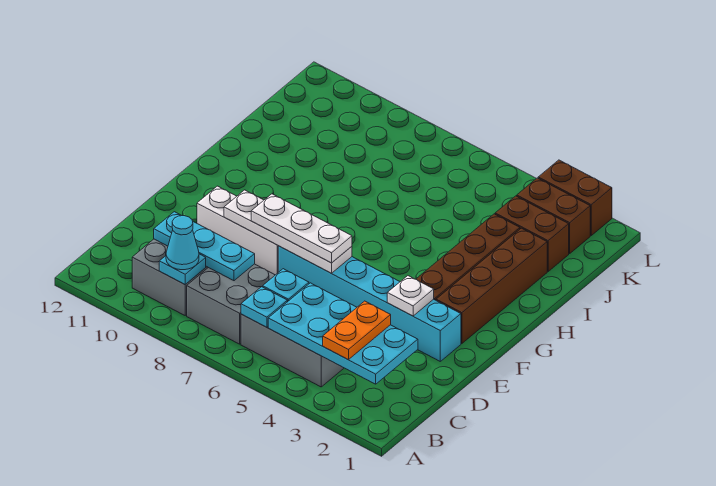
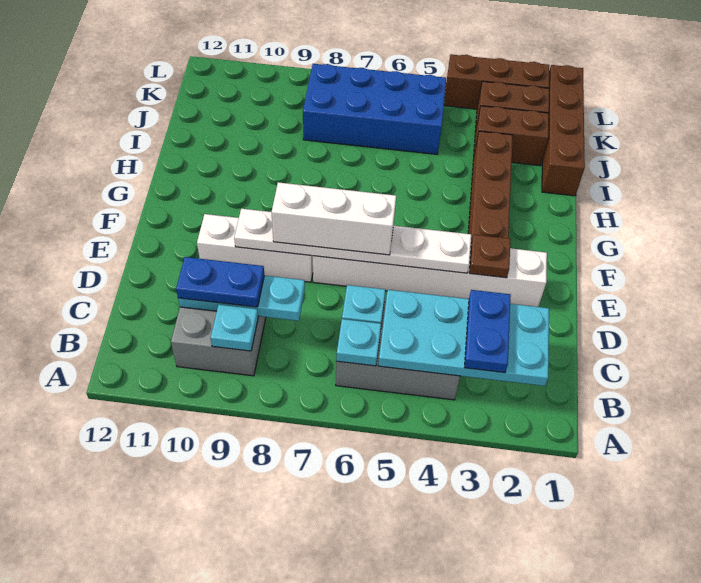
orange 1x2 plate [323,301,391,360] -> blue 1x2 plate [465,290,511,372]
grey 2x2 brick [187,264,275,344] -> none
cyan 1x1 cone [166,216,199,270] -> none
none -> blue 1x2 plate [176,257,264,307]
cyan 1x6 brick [278,246,461,361] -> white 1x6 brick [313,247,547,307]
white 1x1 plate [387,276,434,316] -> brown 1x1 plate [469,235,511,278]
white 1x4 plate [224,190,352,273] -> white 1x6 plate [234,209,471,273]
white 1x3 plate [251,194,352,263] -> white 1x3 brick [272,182,396,255]
brown 1x4 brick [436,228,547,343] -> brown 1x4 brick moved to [542,65,585,196]
none -> blue 2x4 brick [303,64,446,154]
brown 1x2 brick [538,160,612,235] -> brown 1x3 brick [444,55,549,109]

